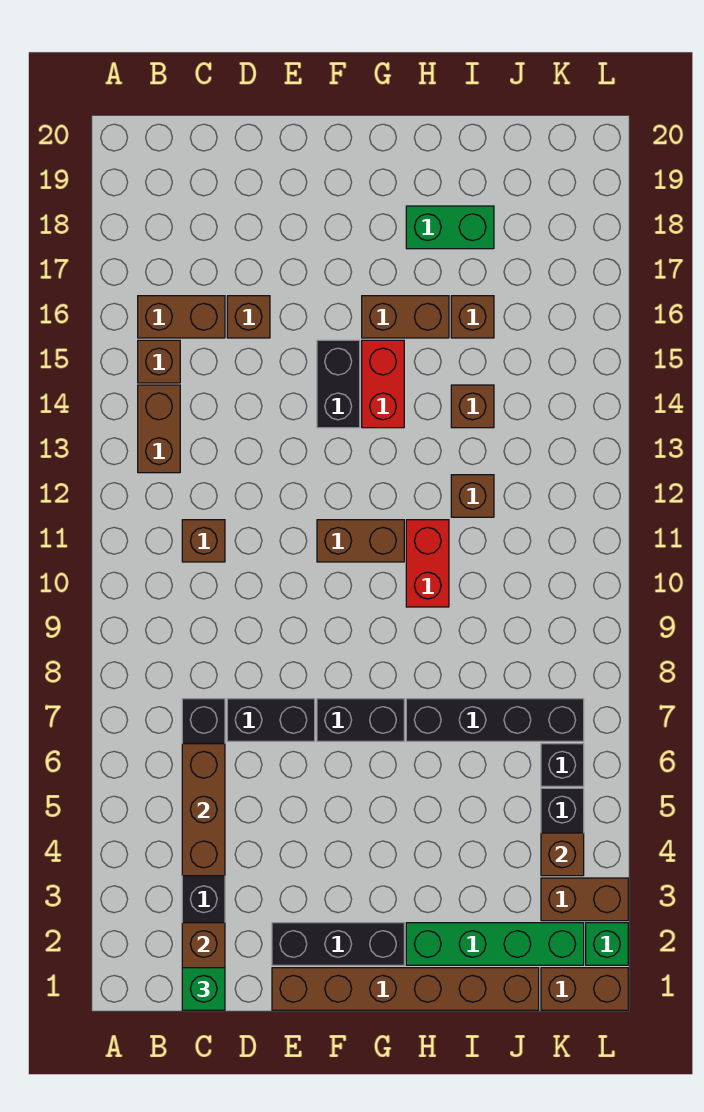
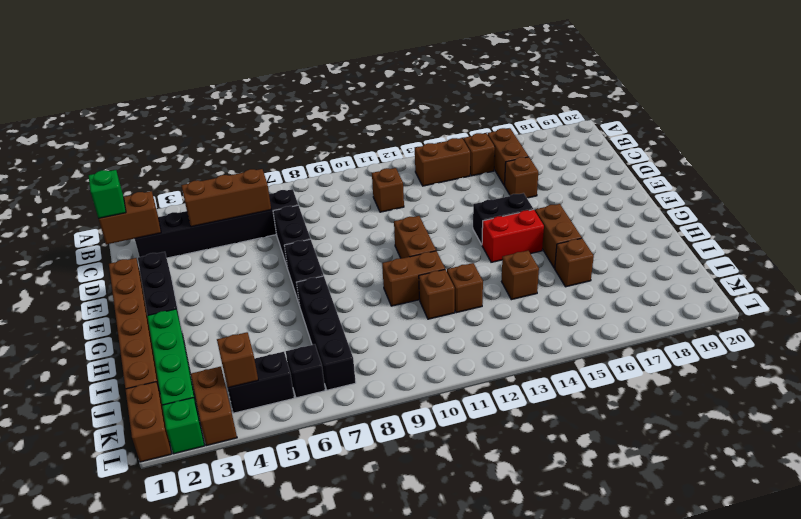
red 1x2 brick [406,520,449,607] -> brown 1x2 brick [382,251,445,306]
green 1x2 brick [406,206,494,249] -> none
none -> brown 1x1 brick [419,269,455,319]

